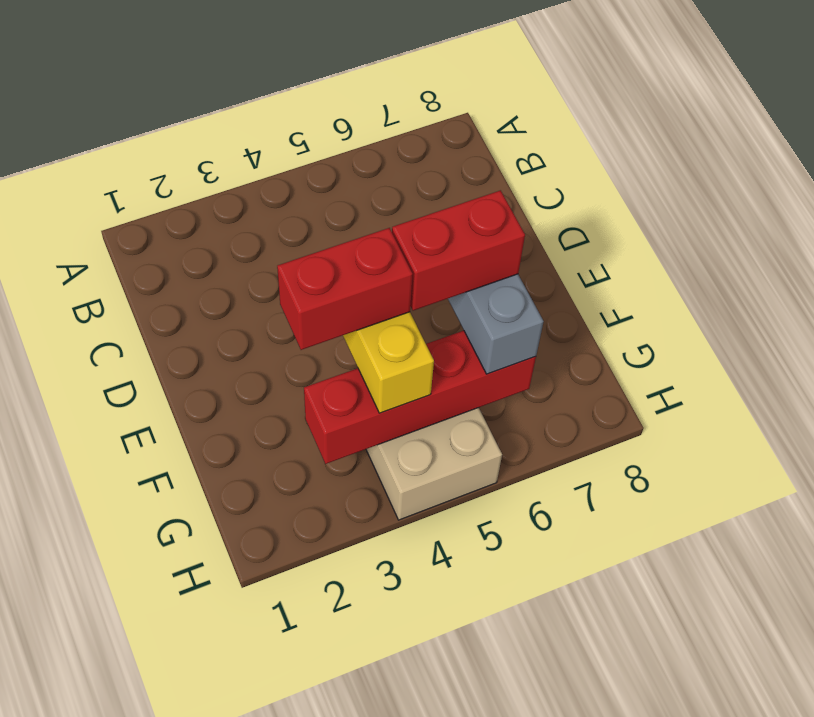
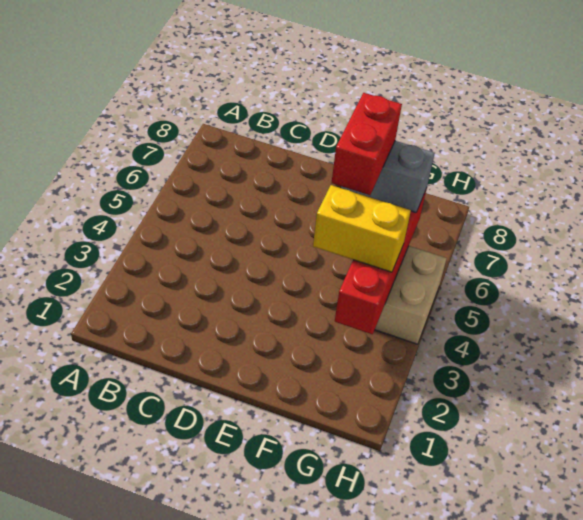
red 1x2 brick [277,228,413,350] -> none

